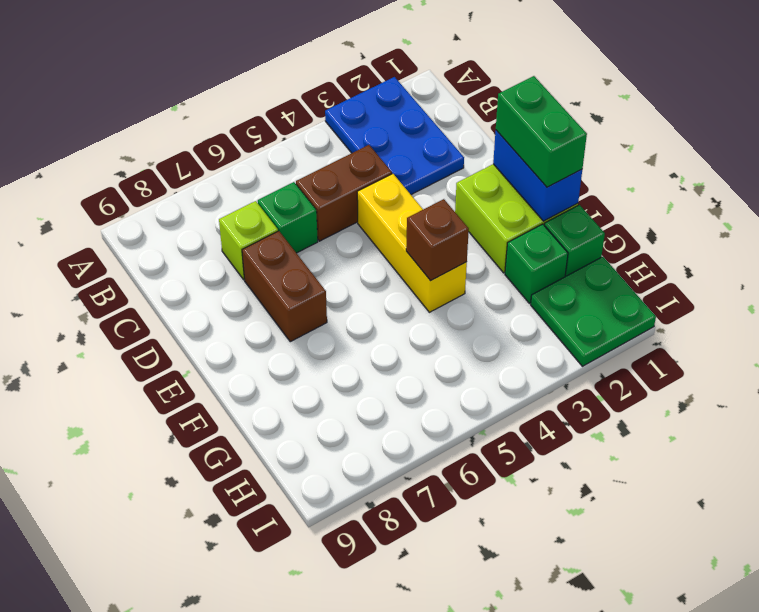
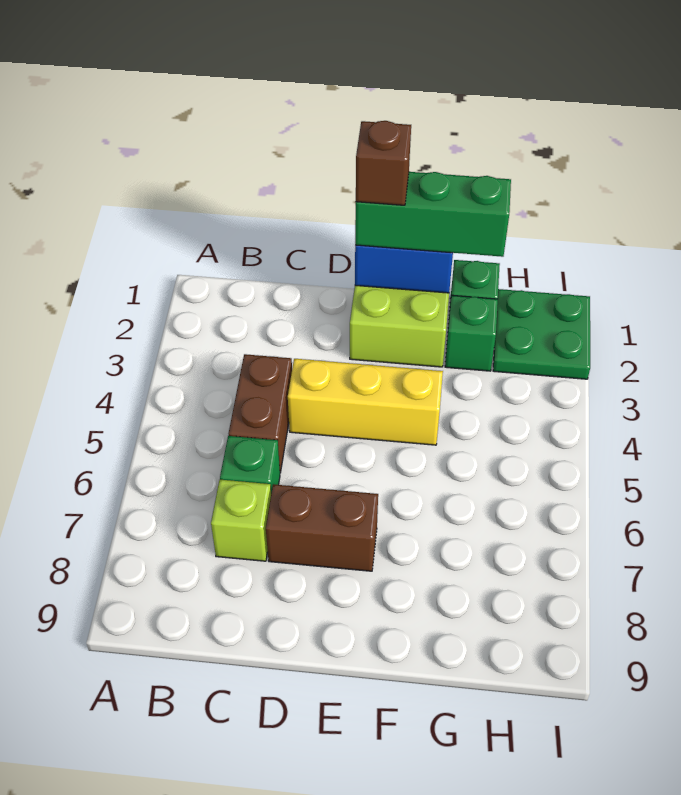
blue 2x3 plate [325,77,464,195] -> none
green 1x2 brick [496,76,587,187] -> green 1x3 brick [355,172,511,257]
brown 1x1 brick [406,199,469,281] -> brown 1x1 brick moved to [356,121,411,205]

